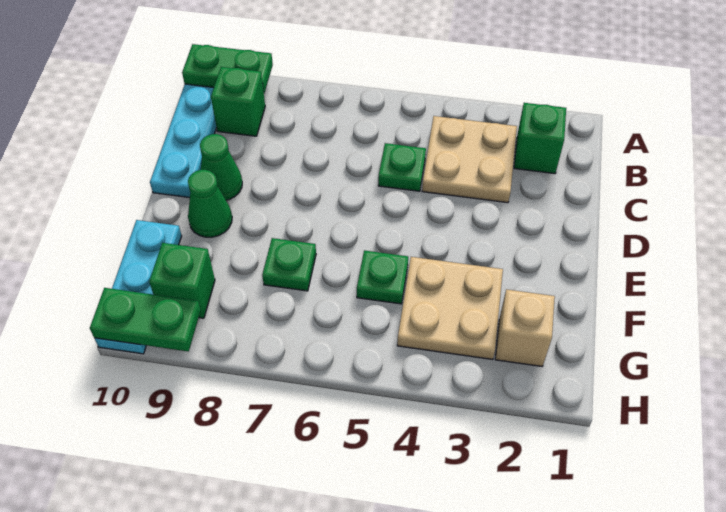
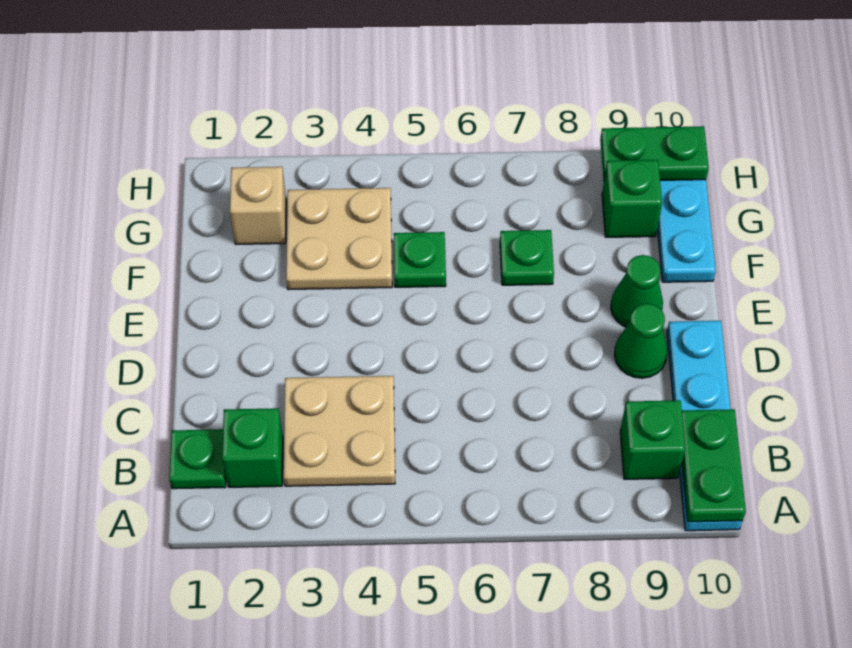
green 1x2 plate [182,44,273,93] -> green 1x2 plate turned to [682,409,746,522]
green 1x1 plate [378,143,426,191] -> green 1x1 plate moved to [169,429,226,489]

